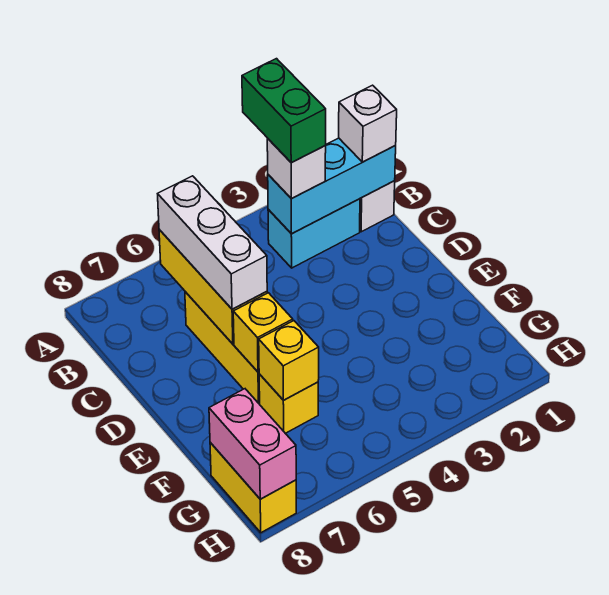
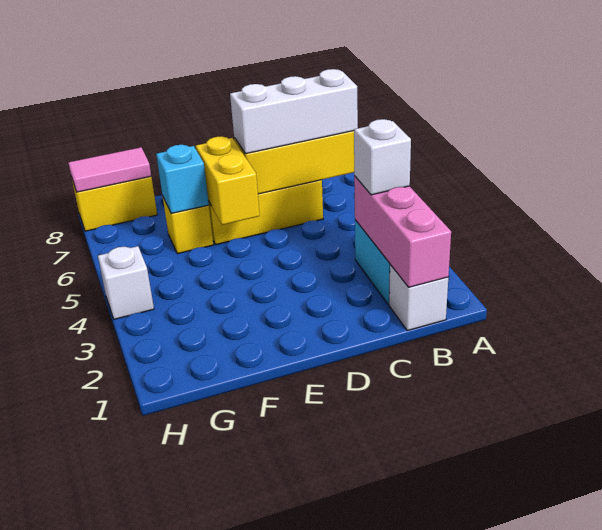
green 1x2 brick [242,59,326,163] -> none
cyan 1x3 brick [268,138,396,234] -> pink 1x3 brick [354,176,451,287]
white 1x1 brick [339,85,397,162] -> white 1x1 brick moved to [98,246,154,319]
yellow 1x1 brick [233,293,293,372] -> yellow 1x2 brick [196,136,260,225]
yellow 1x1 brick [259,321,319,400] -> cyan 1x1 brick [156,145,209,213]
pink 1x2 brick [209,389,296,499] -> pink 1x2 tile [68,147,151,192]

